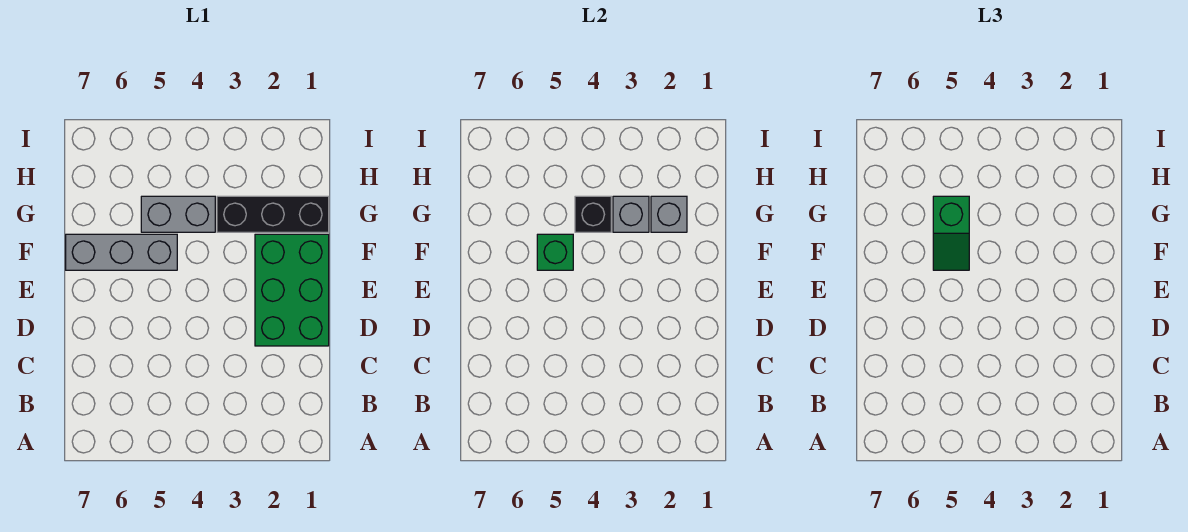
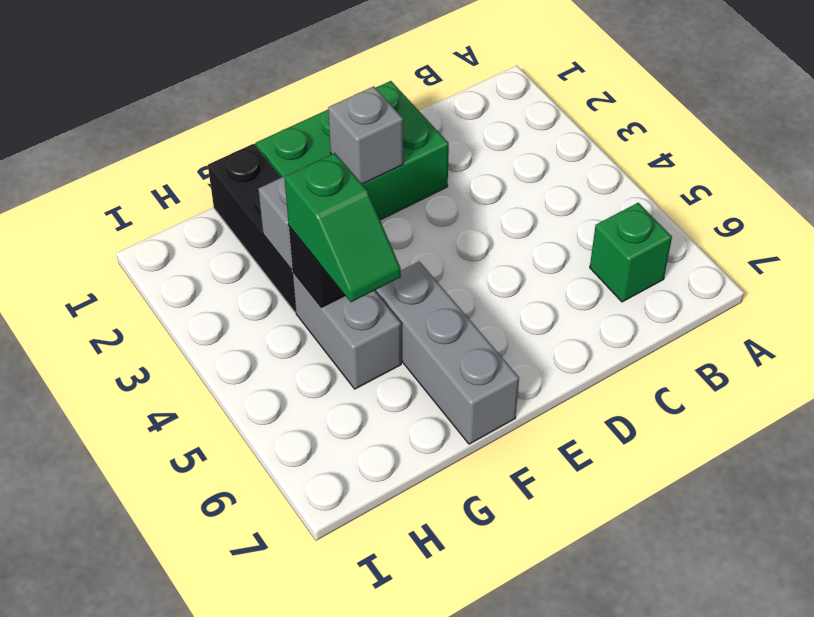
green 1x1 brick [537,234,573,270] -> green 1x1 brick moved to [590,203,672,302]
green 1x2 slope [933,196,969,270] -> green 1x2 slope turned to [284,153,401,302]
grey 1x1 brick [651,196,687,232] -> grey 1x1 brick moved to [328,86,403,184]

